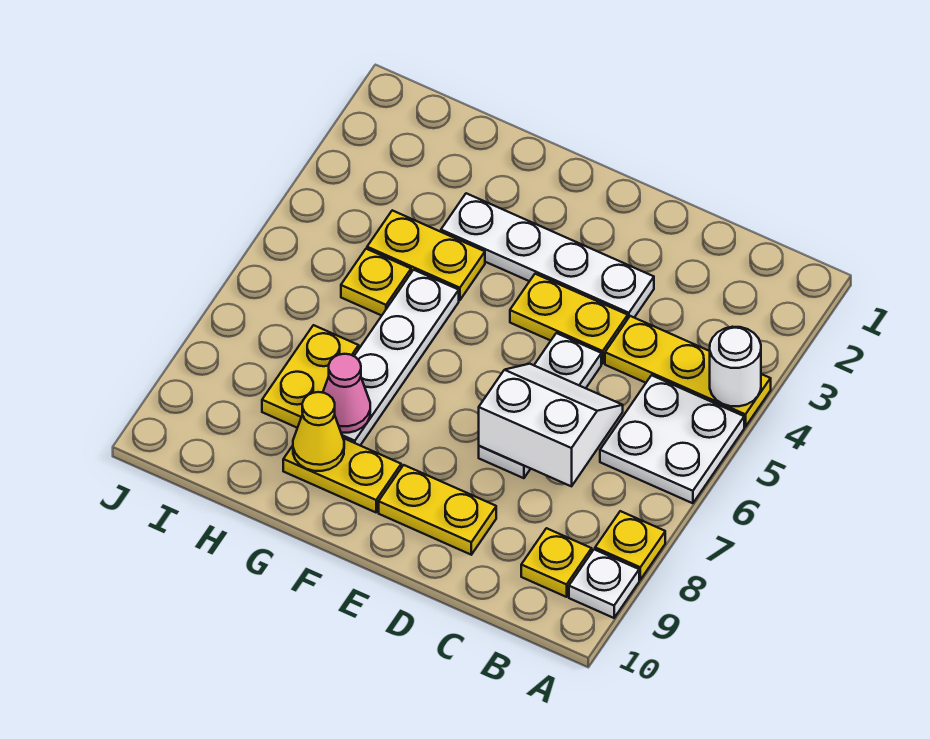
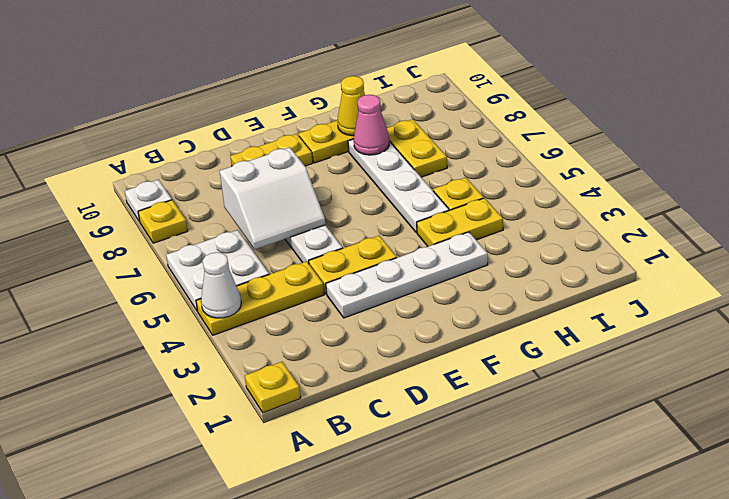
white 1x1 round brick [710,327,761,406] -> white 1x1 cone [201,252,241,318]
yellow 1x1 plate [521,528,592,597] -> yellow 1x1 plate moved to [245,362,301,413]

